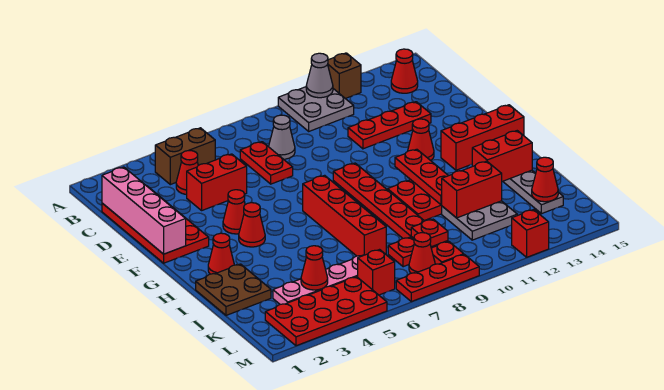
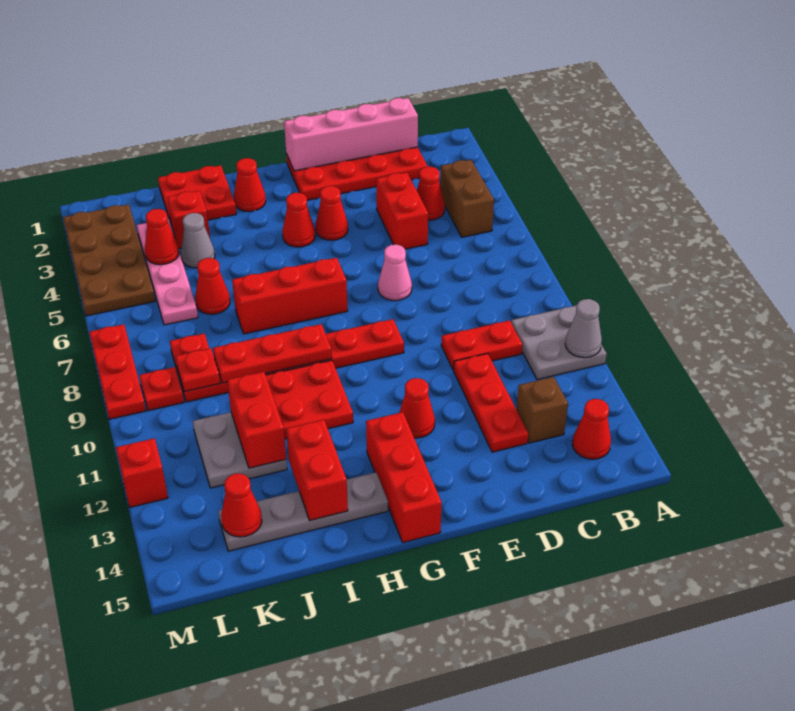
brown 1x1 brick [328,53,361,99] -> brown 1x1 brick moved to [516,377,568,443]
red 1x2 plate [240,142,293,184] -> red 1x2 plate moved to [441,320,522,370]
grey 1x1 cone [269,115,295,159] -> grey 1x1 cone moved to [181,213,215,268]
none -> pink 1x1 cone [378,245,412,301]
red 1x4 brick [303,175,386,256] -> red 1x3 brick [232,258,348,334]
red 1x3 plate [395,149,448,205] -> red 1x3 plate moved to [213,324,332,383]
brown 2x2 plate [196,264,271,315] -> red 2x2 plate [158,165,236,226]
red 2x4 plate [265,277,387,346] -> brown 2x4 plate [63,204,155,316]
red 1x1 brick [358,250,395,295] -> red 1x1 brick moved to [167,191,210,249]
red 1x1 cone [409,233,435,273] -> red 1x1 cone moved to [195,258,230,314]

